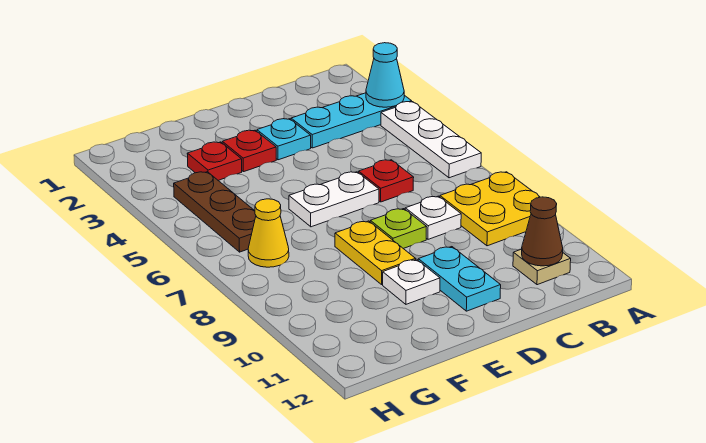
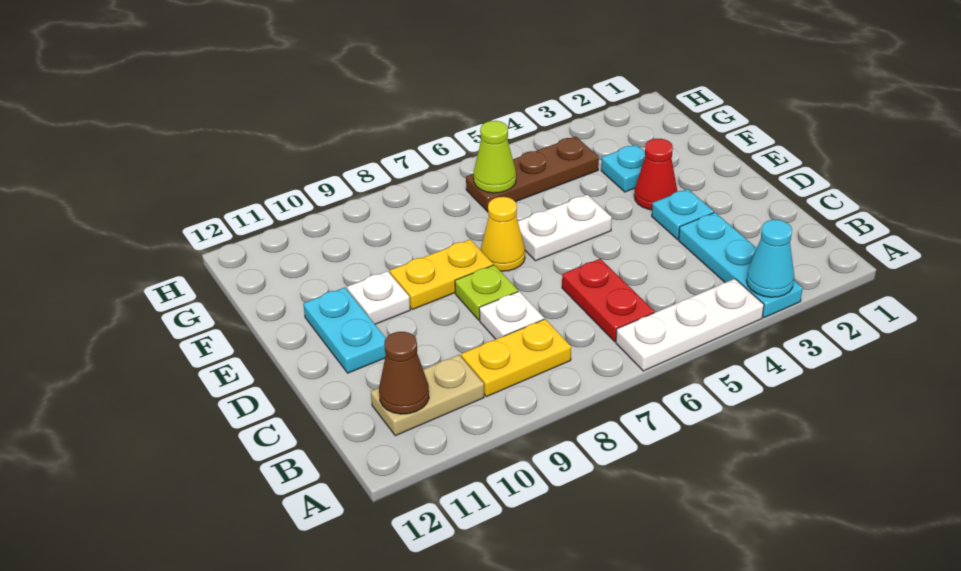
yellow 2x2 plate [440,172,540,246] -> yellow 1x2 plate [461,319,571,397]
tan 1x1 plate [513,249,571,285] -> tan 1x2 plate [371,355,484,436]
red 1x1 plate [359,160,414,202] -> red 1x2 plate [562,259,654,342]
white 1x2 plate [289,172,379,227] -> white 1x2 plate turned to [518,195,612,261]
cyan 1x2 plate [418,247,501,311] -> cyan 1x2 plate turned to [303,287,386,373]
red 1x1 plate [222,130,276,172] -> red 1x1 cone [634,139,677,210]
red 1x1 plate [187,142,242,181] -> cyan 1x1 plate [601,145,645,192]
none -> lime 1x1 cone [474,121,516,193]
yellow 1x1 cone [248,199,289,267] -> yellow 1x1 cone moved to [481,197,525,271]

